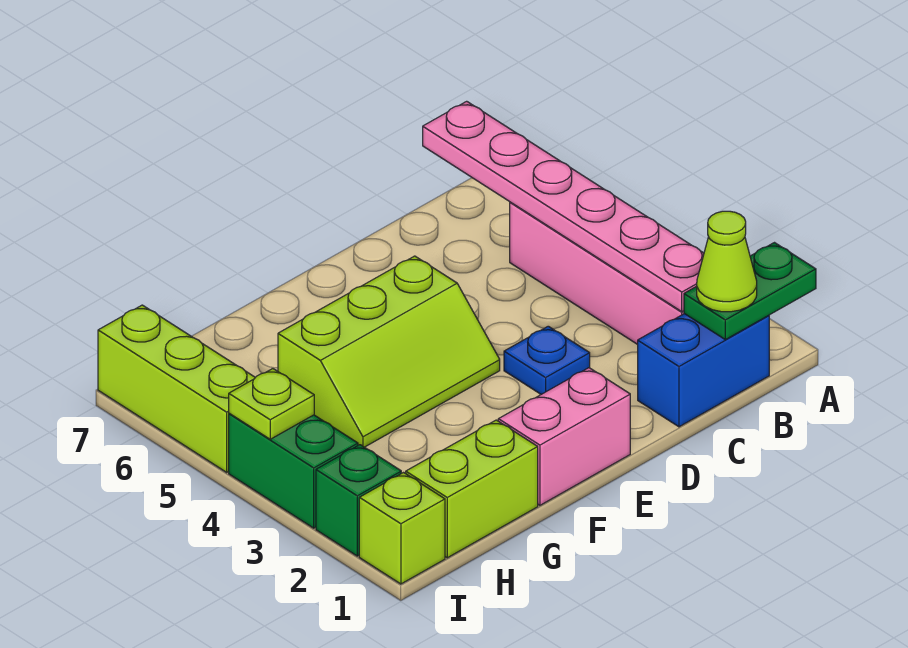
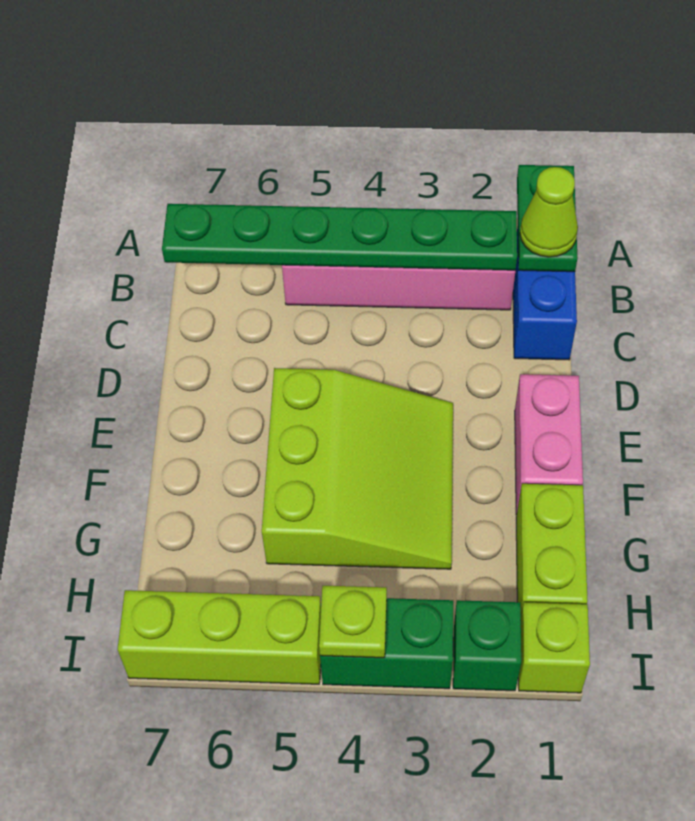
pink 1x6 plate [423,101,704,312] -> green 1x6 plate [162,204,517,270]
blue 1x1 plate [504,326,590,394] -> none
lime 2x3 slope [278,256,500,447] -> lime 3x3 slope [262,368,453,569]

